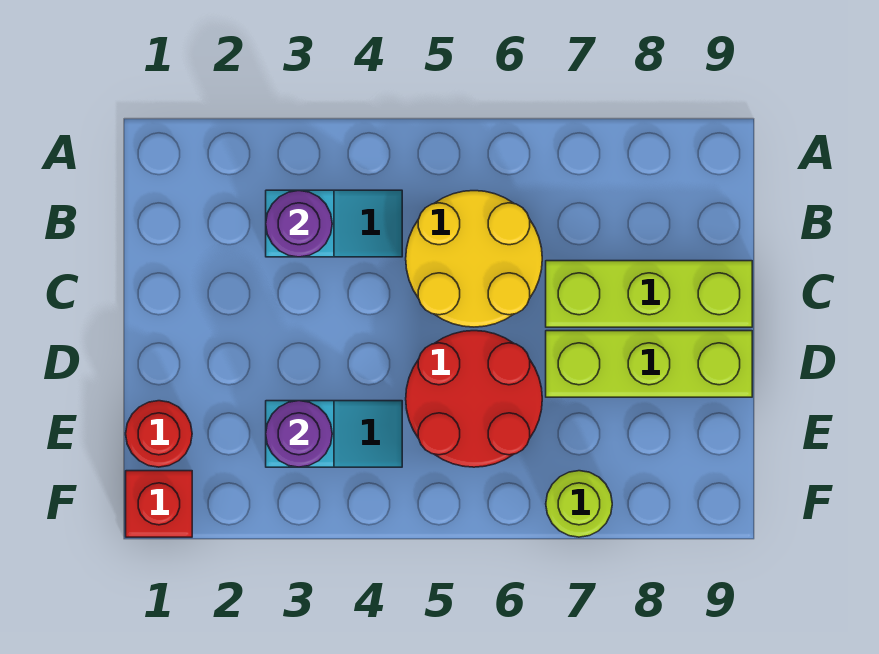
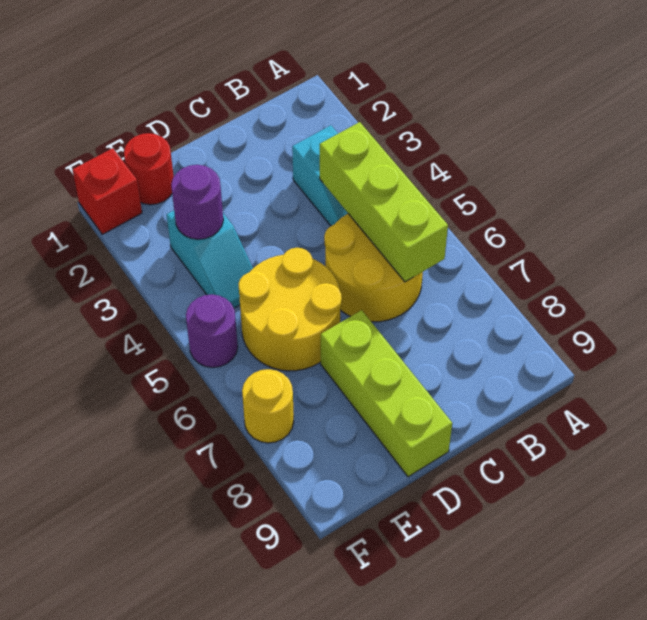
purple 1x1 round brick [266,191,332,257] -> purple 1x1 round brick moved to [186,294,238,367]
lime 1x3 brick [546,261,752,327] -> lime 1x3 brick moved to [319,122,448,282]
red 2x2 round brick [406,331,542,467] -> yellow 2x2 round brick [238,248,342,371]
lime 1x1 round brick [546,471,612,537] -> yellow 1x1 round brick [242,369,294,443]

